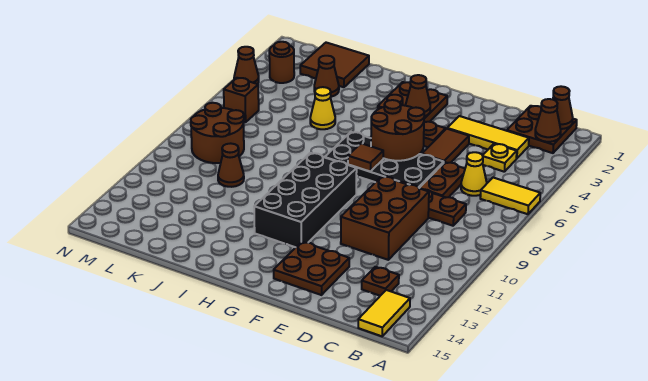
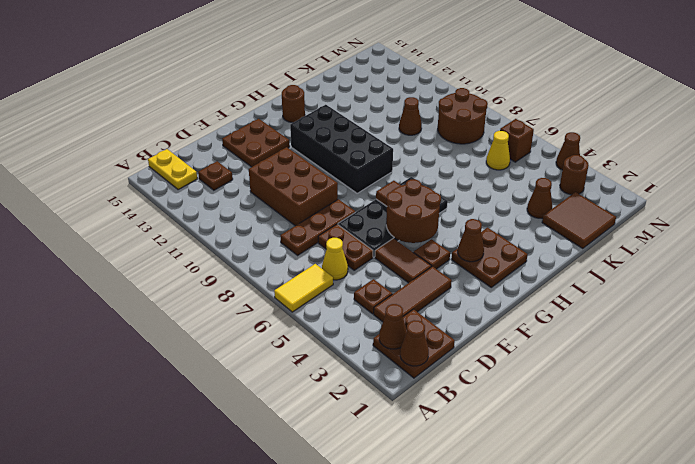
yellow 1x2 tile [358,290,410,336] -> yellow 1x2 plate [148,149,197,190]
yellow 1x3 tile [447,116,529,159] -> brown 1x3 tile [374,266,452,322]
yellow 1x1 plate [482,144,517,172] -> brown 1x1 plate [354,279,392,314]
none -> brown 1x1 round brick [282,85,305,123]
yellow 1x1 cone [310,87,335,129] -> yellow 1x1 cone moved to [486,131,510,170]

